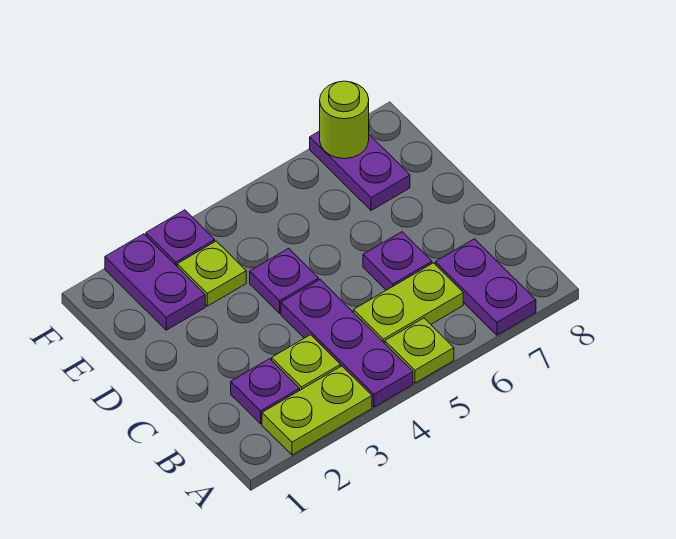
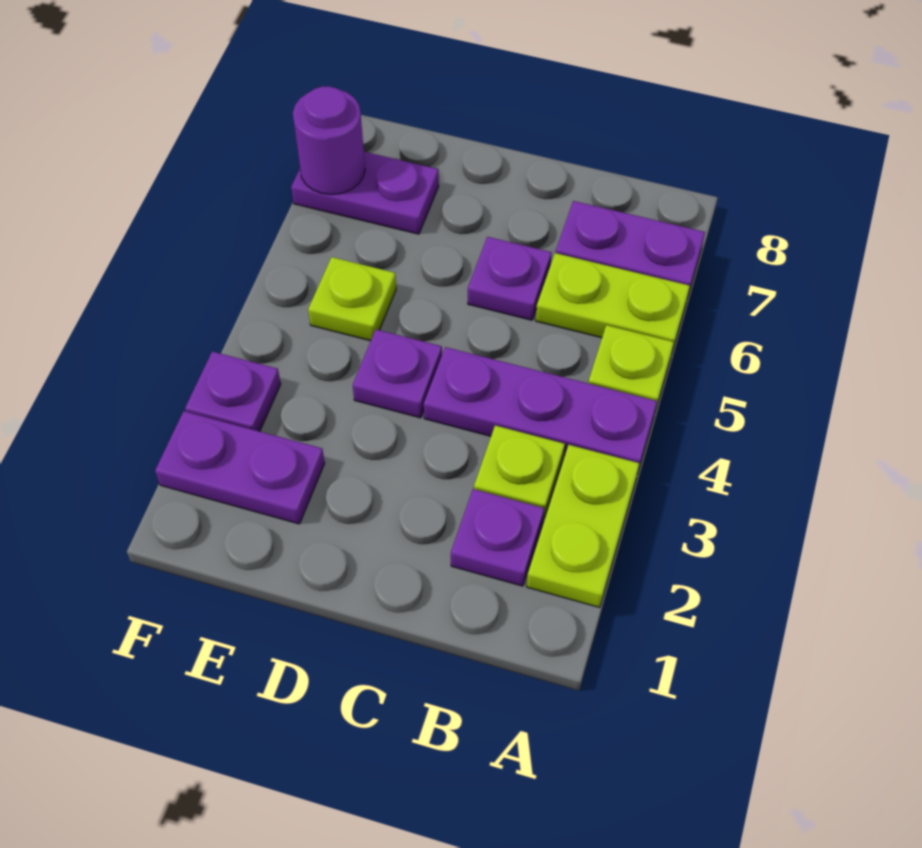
lime 1x2 plate [354,263,463,343] -> lime 1x2 plate turned to [536,253,690,351]
lime 1x1 plate [177,241,246,306] -> lime 1x1 plate moved to [308,257,396,341]
lime 1x1 round brick [320,81,369,159] -> purple 1x1 round brick [293,86,365,195]

